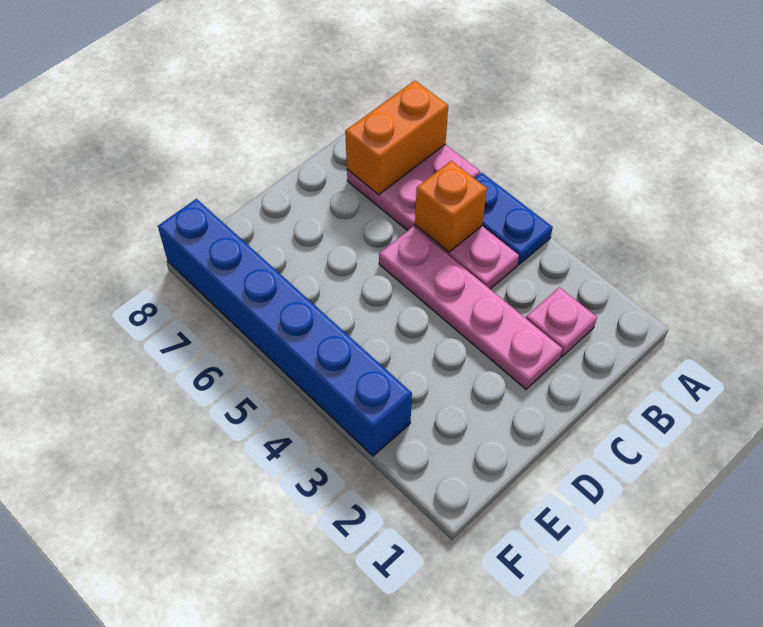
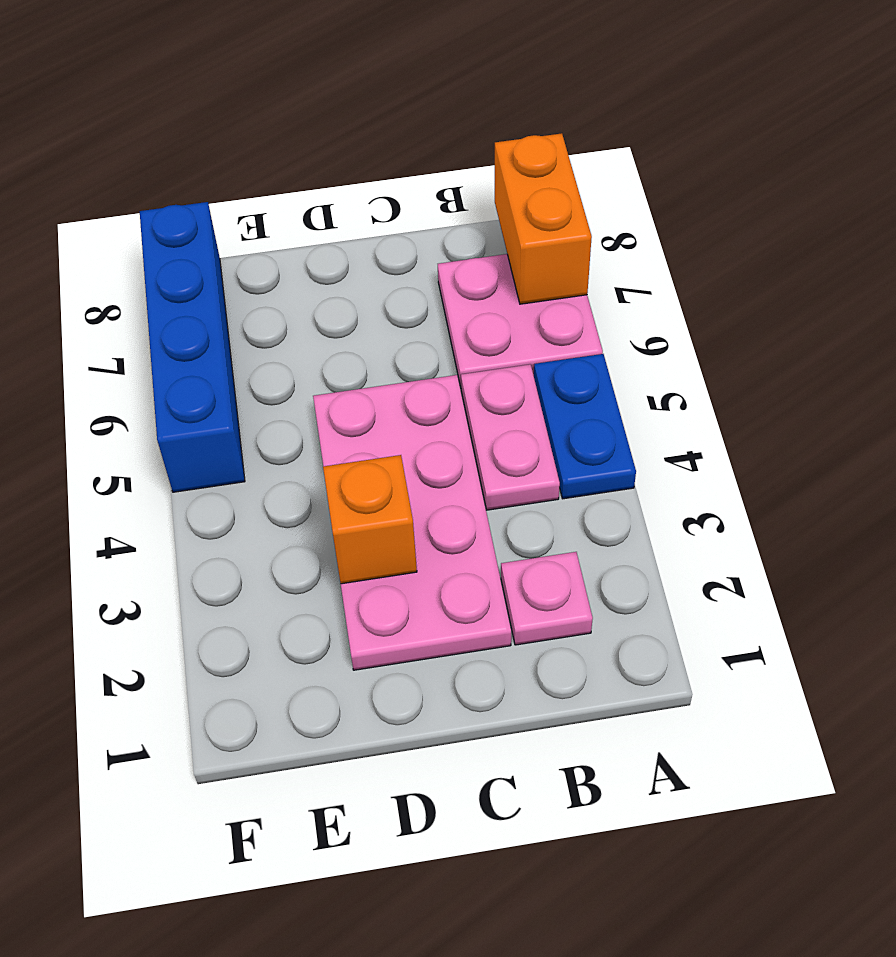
orange 1x2 brick [345,81,448,195] -> orange 1x2 brick turned to [495,133,592,304]
orange 1x1 brick [415,161,487,252] -> orange 1x1 brick moved to [323,455,417,584]
pink 1x4 plate [379,226,562,389] -> pink 2x4 plate [313,375,511,670]
blue 1x6 brick [158,199,412,456] -> blue 1x4 brick [140,202,245,492]

